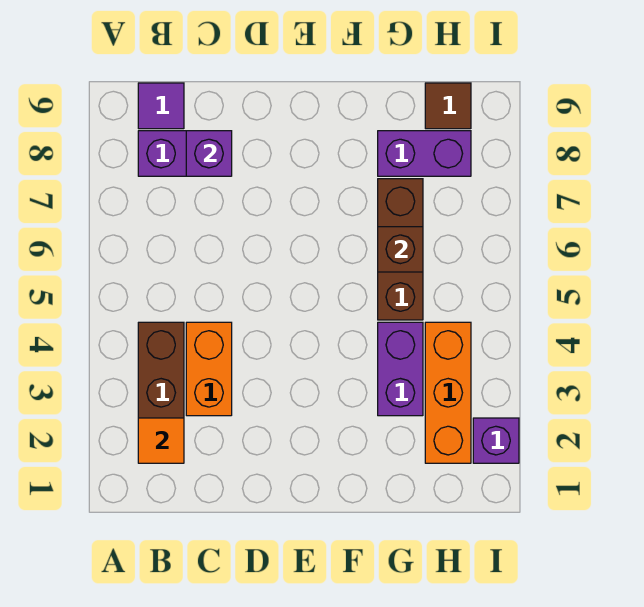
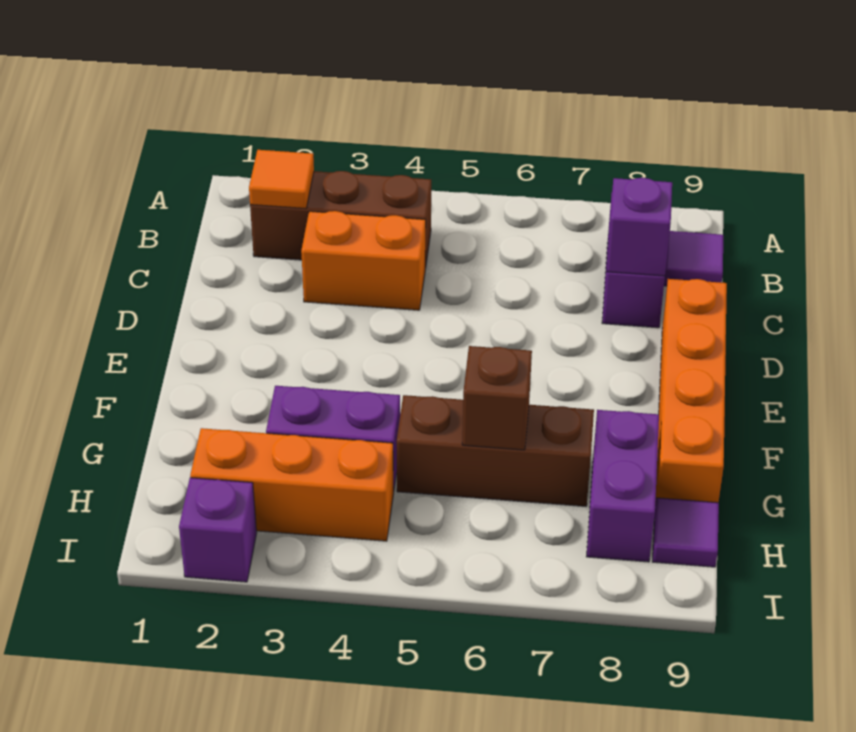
none -> orange 1x4 brick [655,279,727,505]
brown 1x1 tile [425,83,471,129] -> purple 1x1 tile [652,498,719,567]

